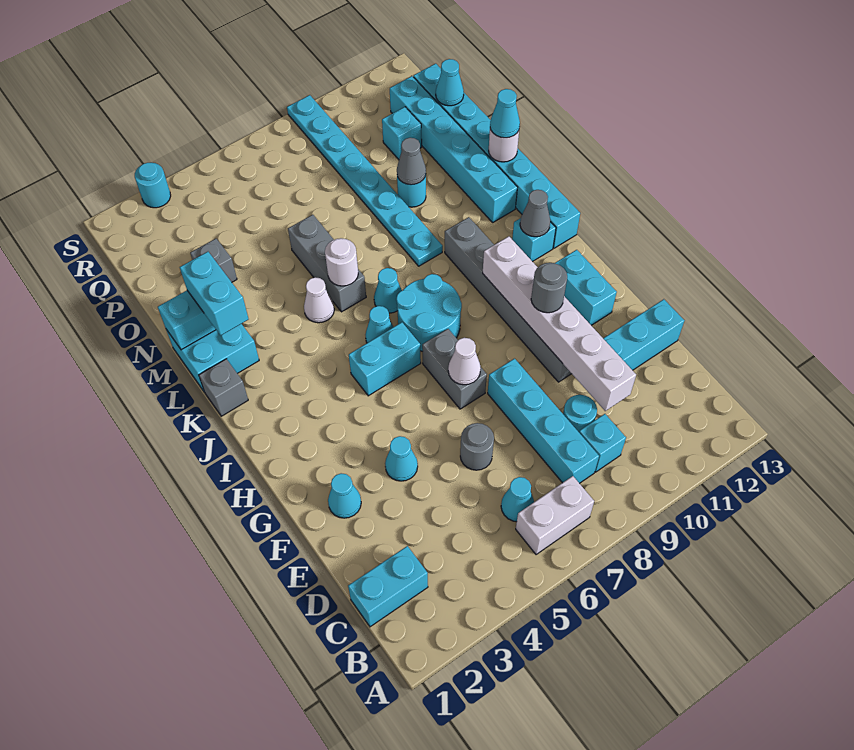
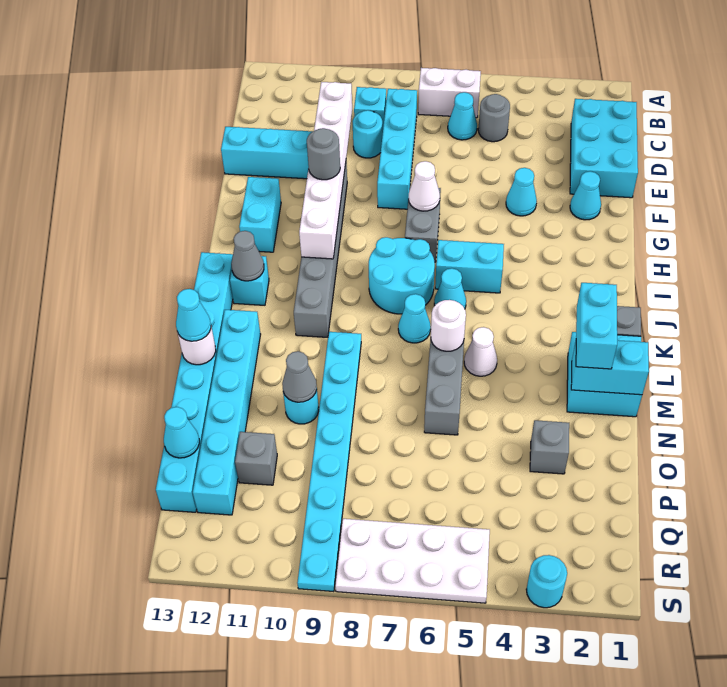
cyan 1x2 brick [348,546,428,627] -> cyan 2x3 brick [570,99,638,198]
grey 1x1 round brick [460,423,494,470] -> grey 1x1 round brick moved to [478,94,510,142]
cyan 1x1 brick [382,107,422,160] -> grey 1x1 brick [235,432,277,485]
none -> white 2x4 plate [335,519,490,603]

